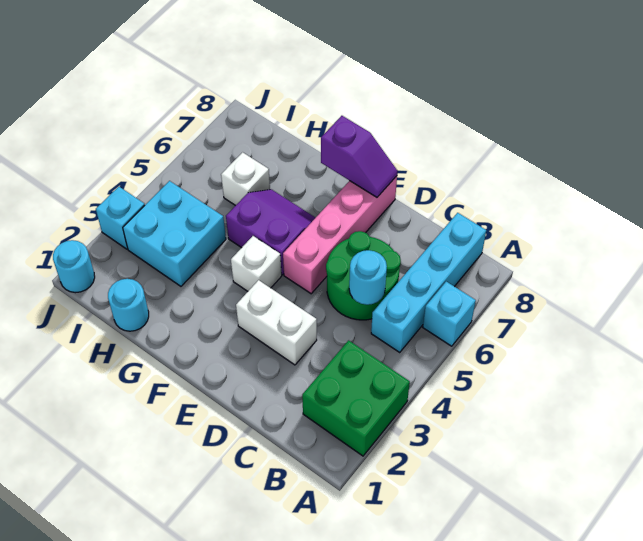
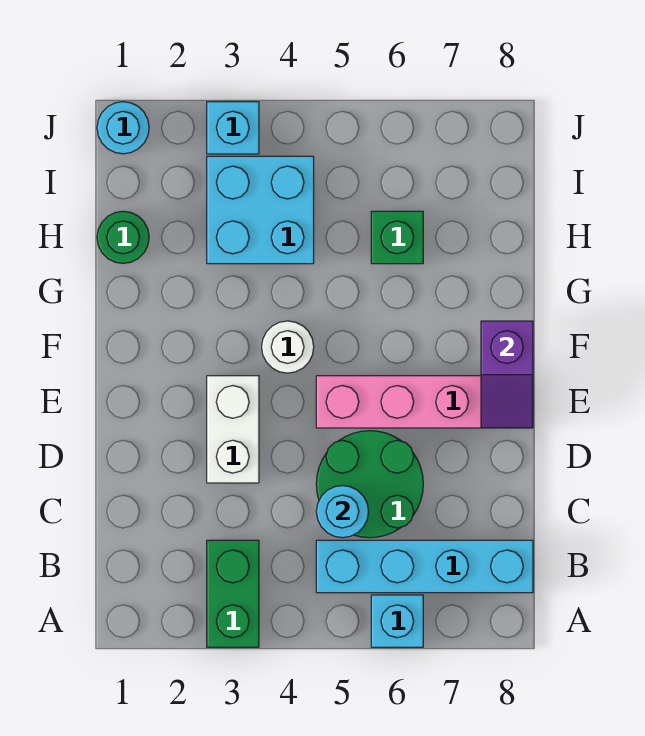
green 2x2 brick [302,340,410,456] -> green 1x2 brick [207,540,259,647]
white 1x1 brick [231,236,282,291] -> white 1x1 round brick [262,321,314,373]
purple 2x2 slope [226,189,315,275] -> none
cyan 1x1 round brick [108,279,149,331] -> green 1x1 round brick [97,211,149,263]
white 1x1 brick [221,152,270,206] -> green 1x1 brick [371,211,423,264]

